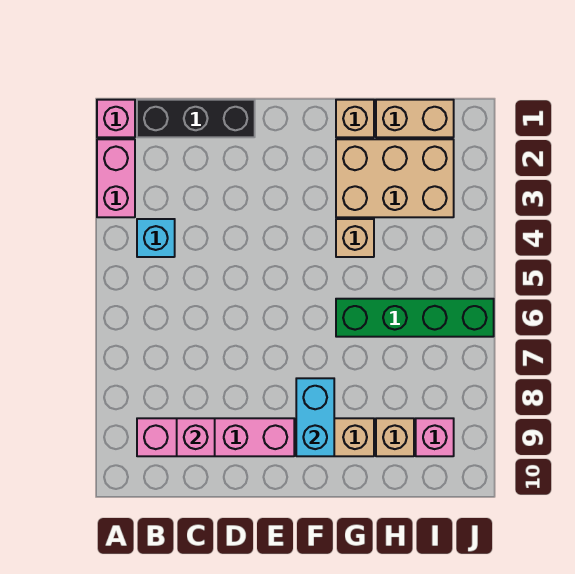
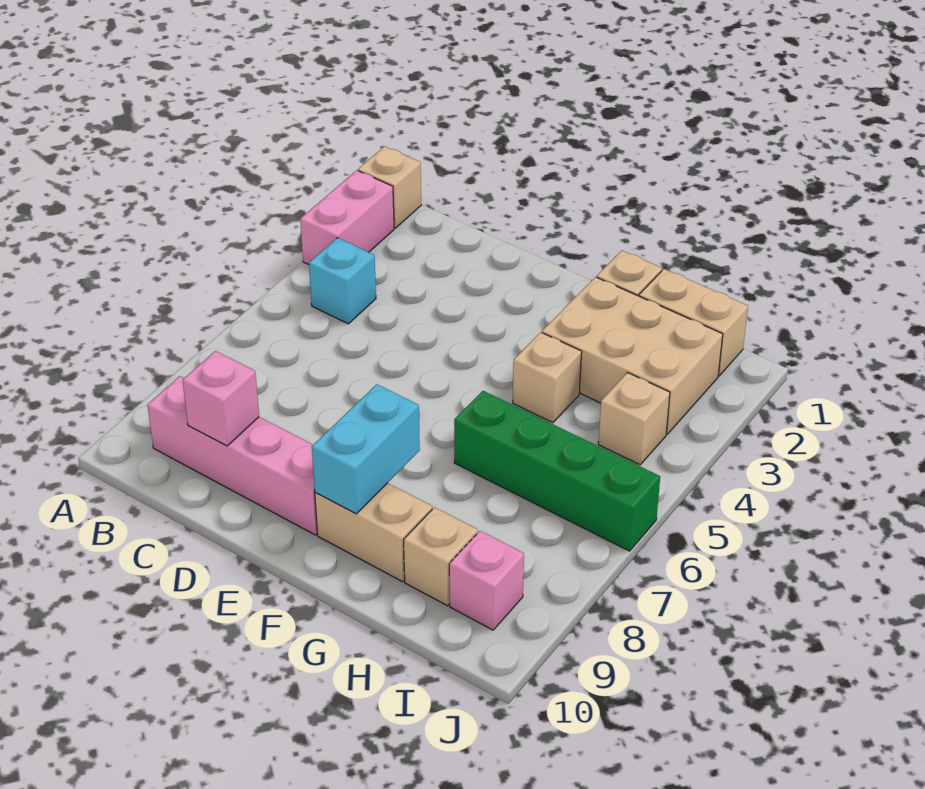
pink 1x1 brick [97,100,135,137] -> tan 1x1 brick [358,146,421,228]
black 1x3 brick [137,100,255,137] -> none
none -> tan 1x1 brick [598,373,670,465]

